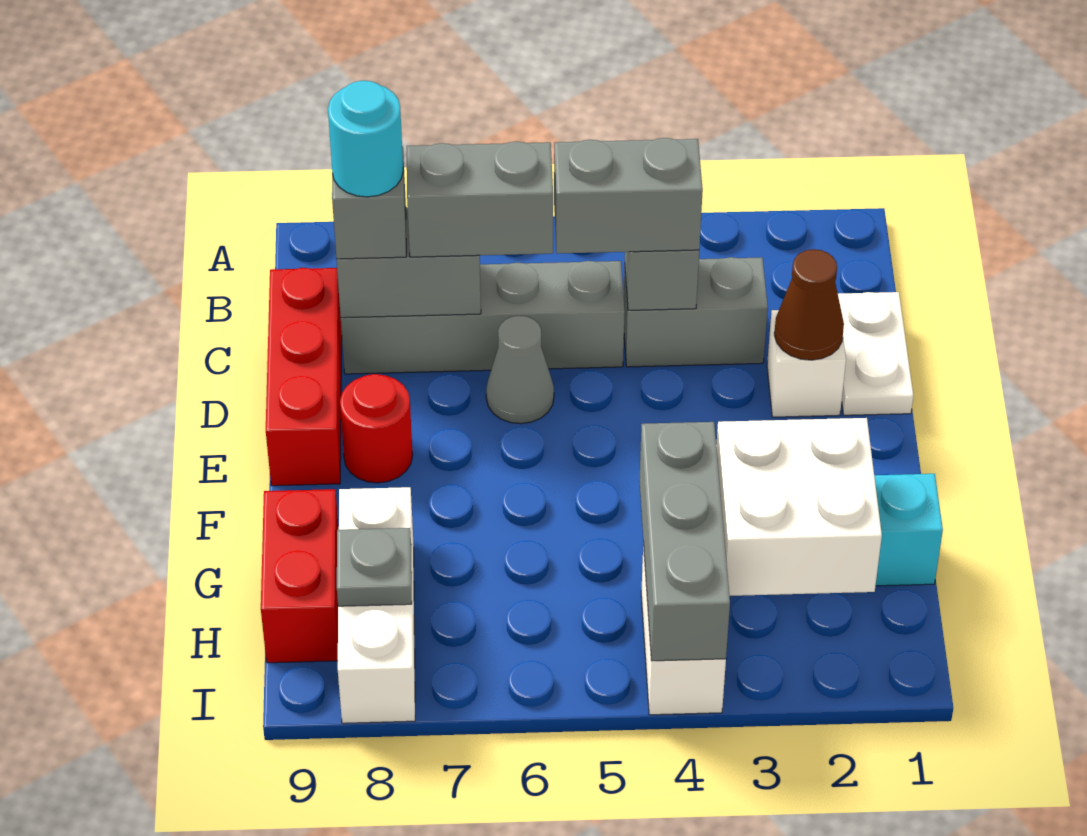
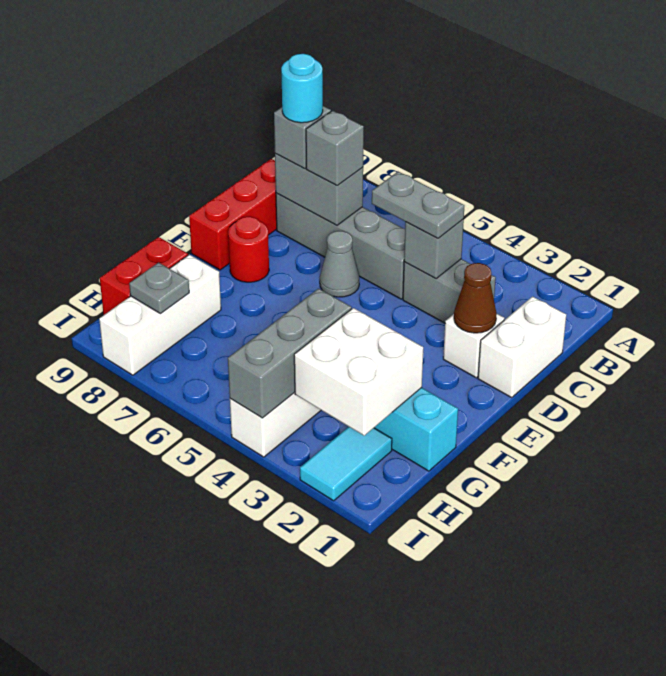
white 1x2 plate [838,292,913,415] -> white 1x2 brick [478,297,566,398]
grey 1x2 brick [554,138,703,254] -> grey 1x2 plate [372,172,464,239]
grey 1x2 brick [407,141,553,257] -> grey 1x1 brick [306,111,364,186]
none -> cyan 1x2 tile [300,427,392,501]

